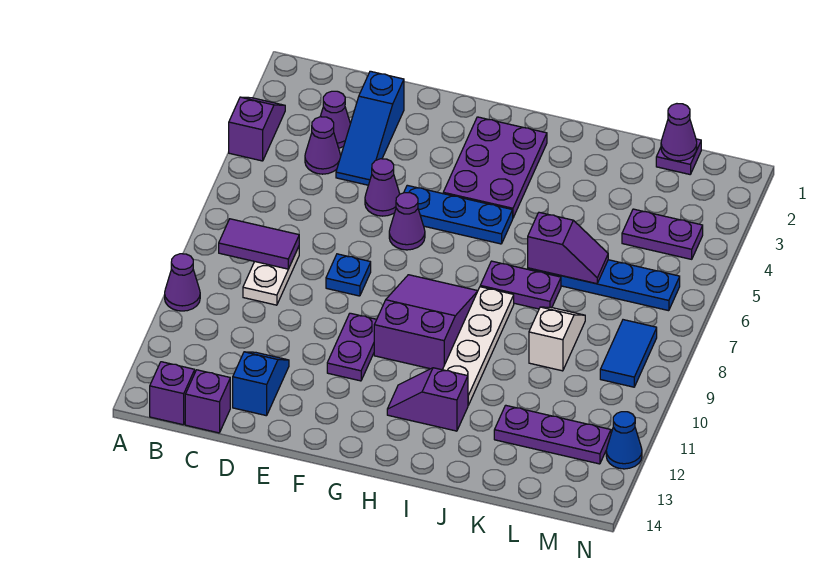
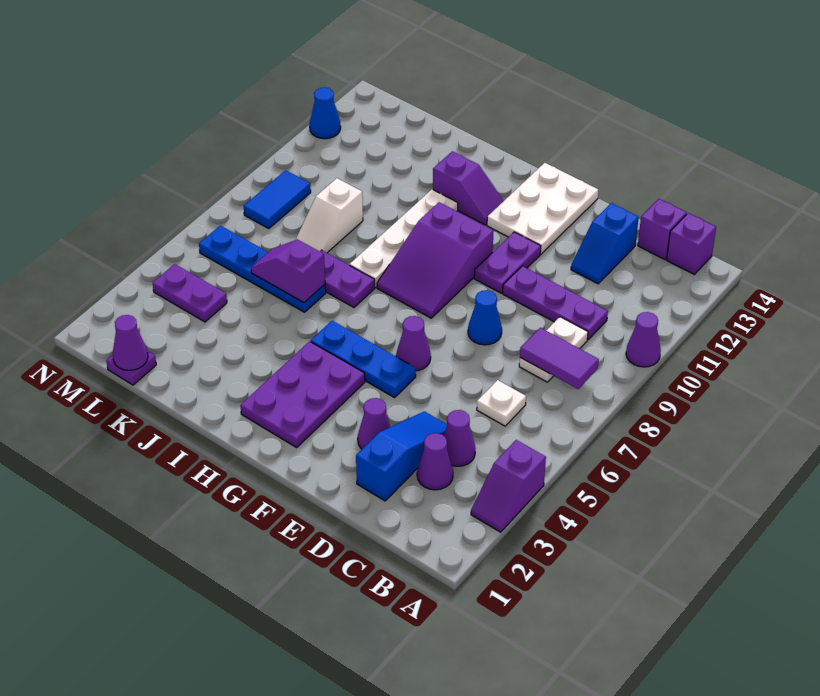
none -> white 1x1 plate [477,380,526,426]
purple 1x1 cone [365,159,400,216] -> purple 1x1 cone moved to [358,398,391,449]
blue 1x1 plate [326,254,371,296] -> blue 1x1 cone [468,290,502,345]
none -> white 2x3 plate [487,163,598,254]
purple 1x3 plate [494,405,611,464] -> purple 1x3 plate moved to [503,266,608,340]

